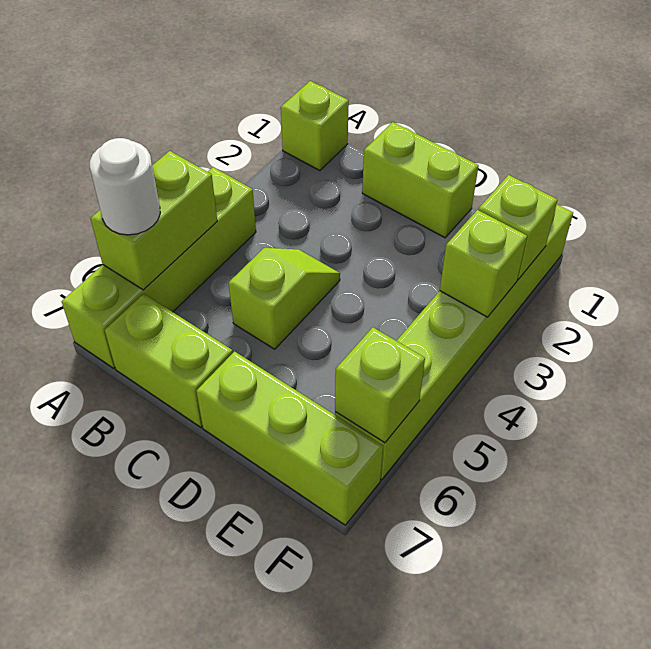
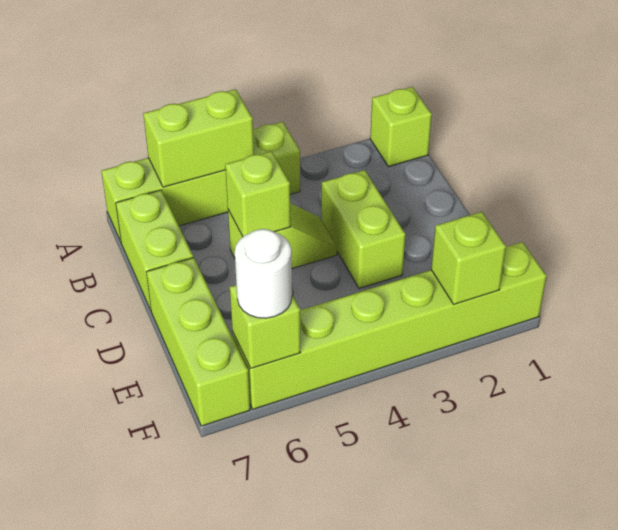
white 1x1 round brick [90,138,160,235] -> white 1x1 round brick moved to [235,229,292,318]
lime 1x2 brick [362,122,479,238] -> lime 1x2 brick moved to [321,170,405,288]
lime 1x1 brick [440,210,527,317] -> lime 1x1 brick moved to [225,151,291,237]

